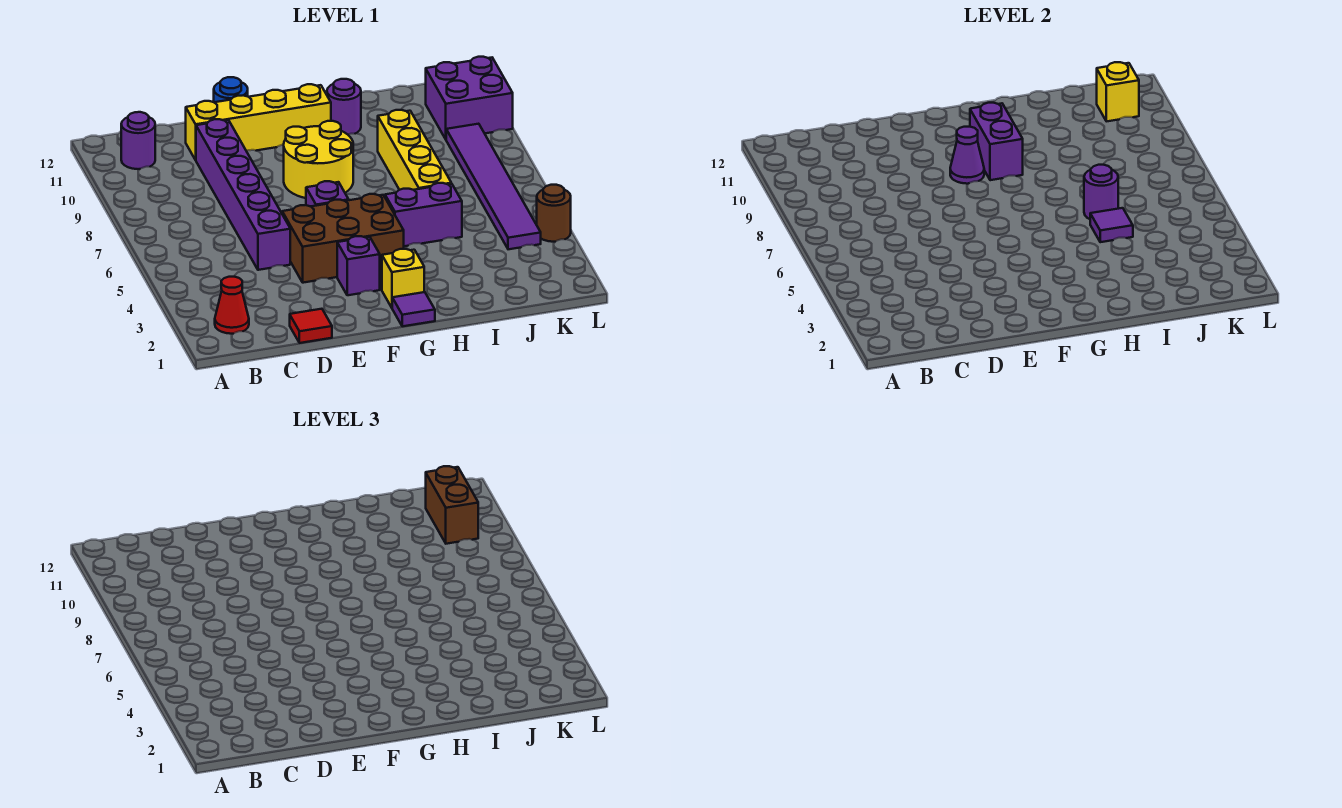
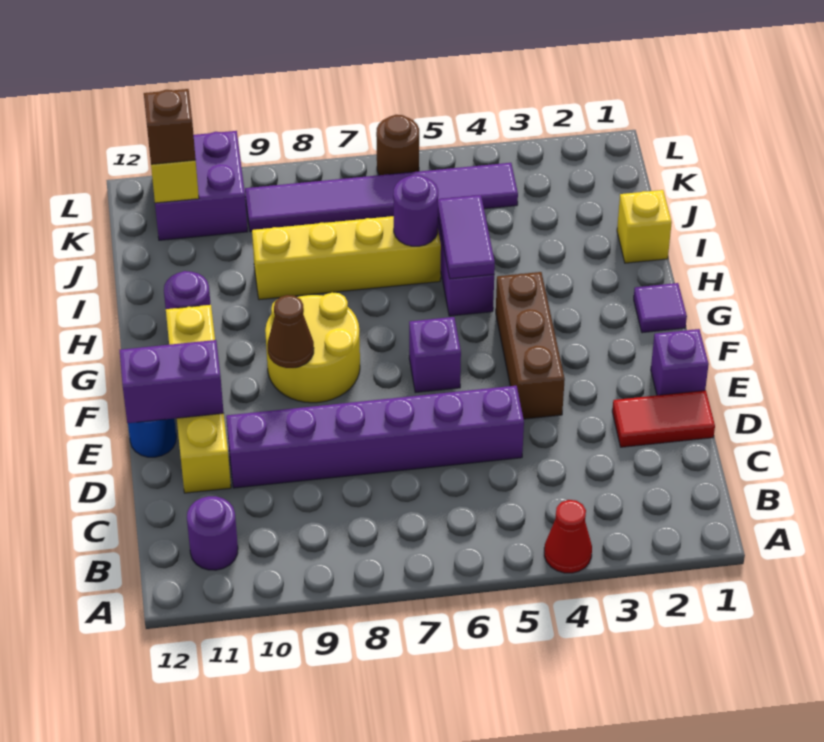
red 1x1 cone [215,277,249,334] -> red 1x1 cone moved to [544,500,592,573]
red 1x1 tile [290,309,332,343] -> red 1x2 tile [612,390,715,447]
brown 2x3 brick [282,194,404,283] -> brown 1x3 brick [496,272,565,419]
purple 1x1 brick [337,236,380,295] -> purple 1x1 brick moved to [651,329,709,395]
purple 1x1 cone [950,127,984,184] -> brown 1x1 cone [268,295,314,368]
yellow 1x1 brick [382,249,424,308] -> yellow 1x1 brick moved to [617,190,672,263]
purple 1x2 brick [970,103,1023,180] -> purple 1x2 brick moved to [120,340,224,423]
purple 1x1 tile [1090,208,1133,242] -> purple 1x2 tile [438,195,495,279]
brown 1x2 brick [426,466,478,544] -> brown 1x1 brick [144,89,196,164]
brown 1x1 round brick [537,185,571,242] -> brown 1x1 round brick moved to [376,115,419,175]

